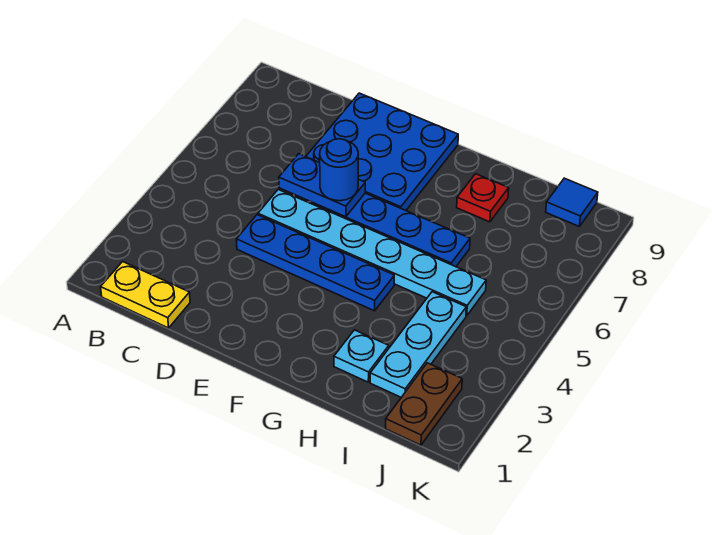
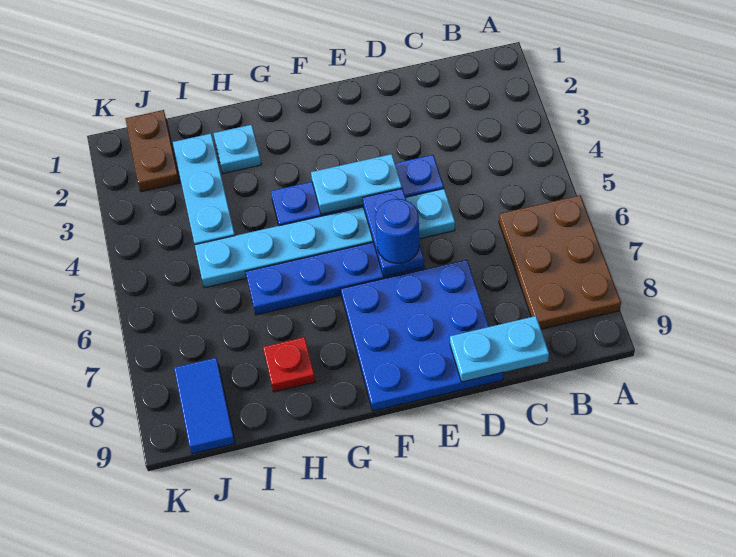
none -> brown 2x3 plate [499,195,621,329]
yellow 1x2 plate [101,262,190,328] -> none
none -> cyan 1x2 plate [450,316,549,382]
blue 1x2 plate [279,154,365,217] -> blue 1x2 plate turned to [363,188,424,277]
none -> cyan 1x2 plate [311,154,402,214]
blue 1x1 tile [546,178,598,226] -> blue 1x2 tile [174,358,235,454]

